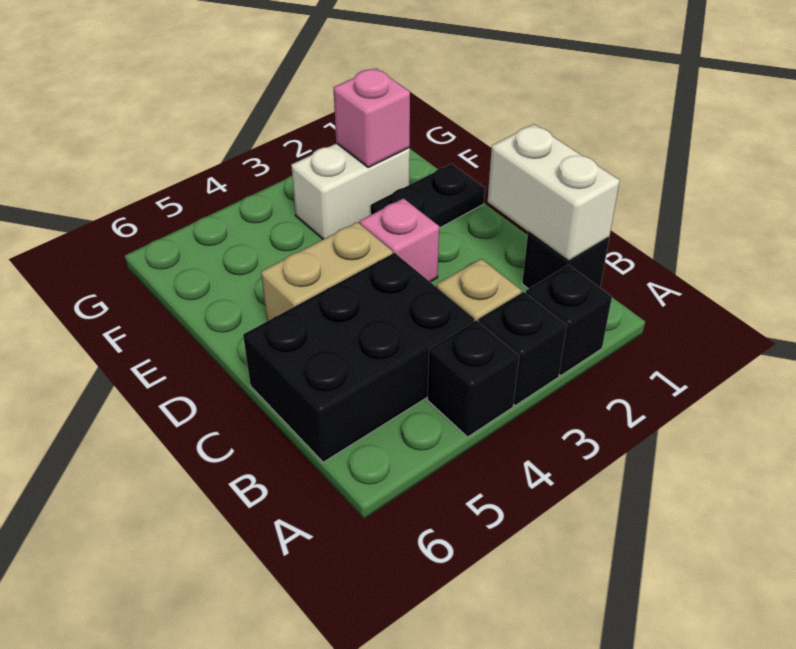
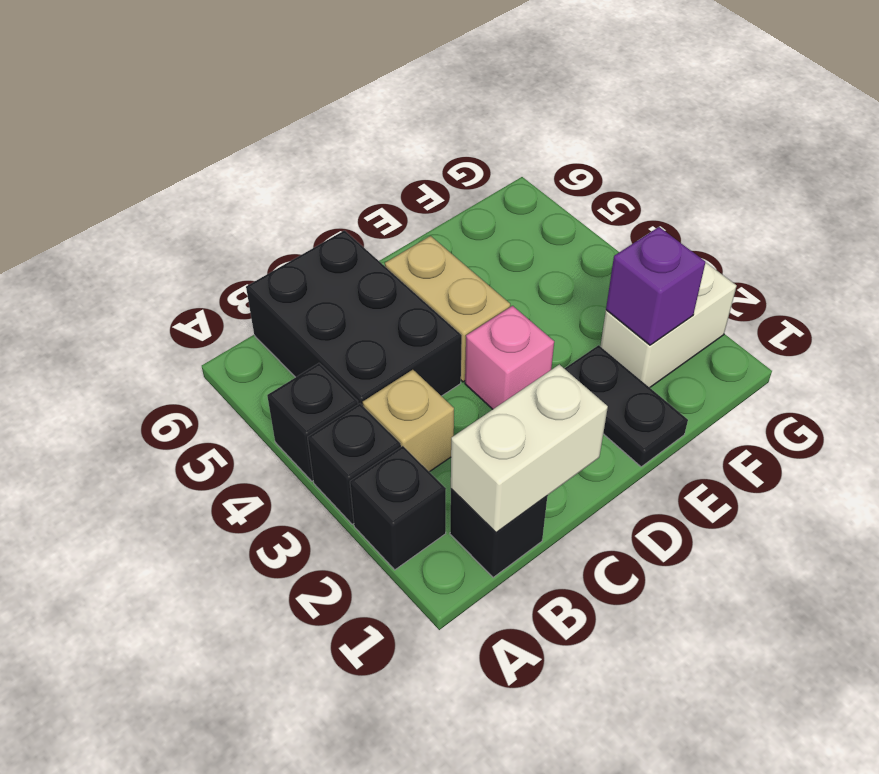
white 1x2 brick [291,143,410,239] -> white 1x2 brick turned to [600,263,737,387]
pink 1x1 brick [333,68,410,167] -> purple 1x1 brick [606,227,706,345]

